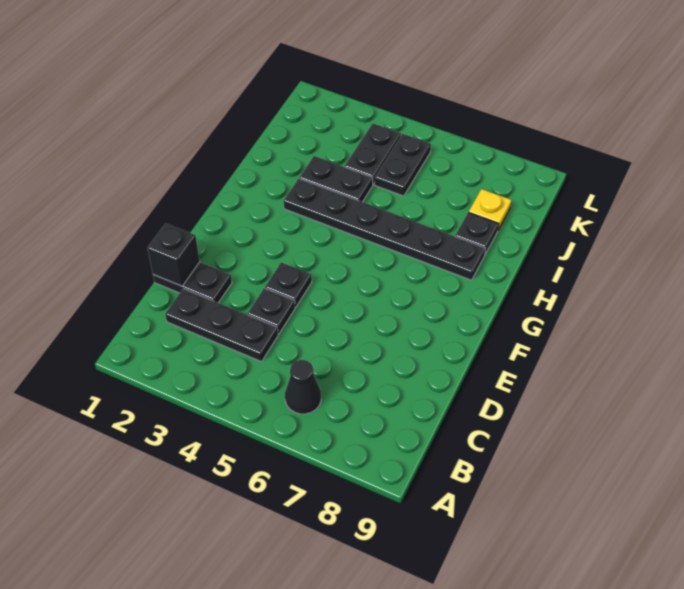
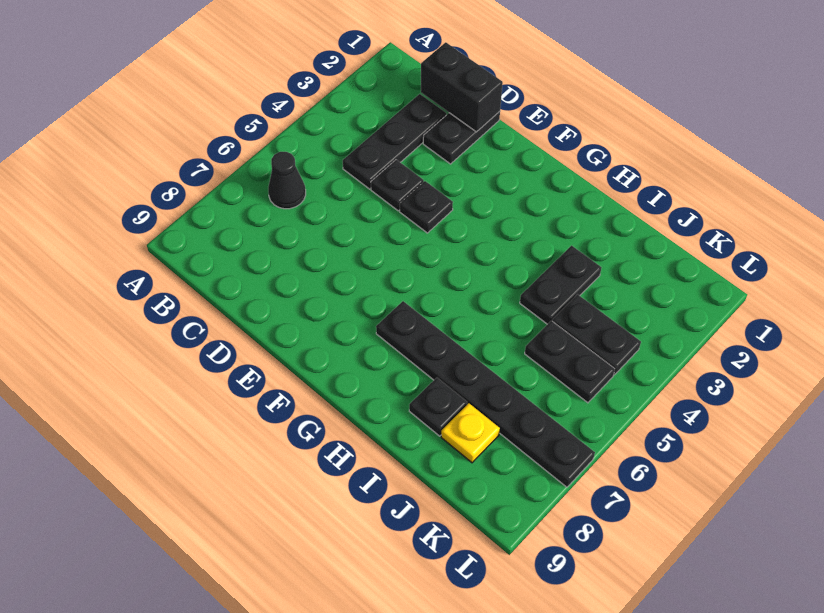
black 1x1 brick [147,223,200,286] -> black 1x2 brick [421,42,503,132]
black 1x6 plate [284,179,486,280] -> black 1x6 plate turned to [376,301,595,487]

